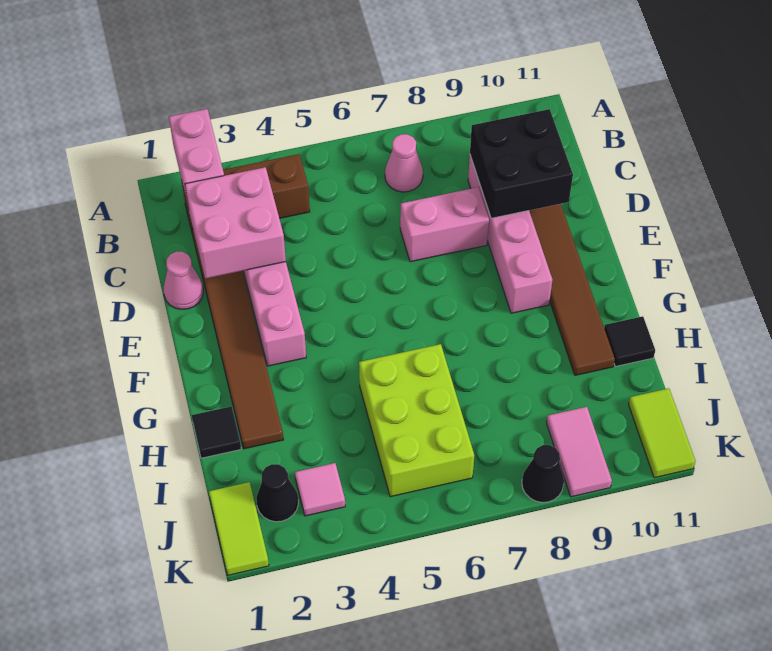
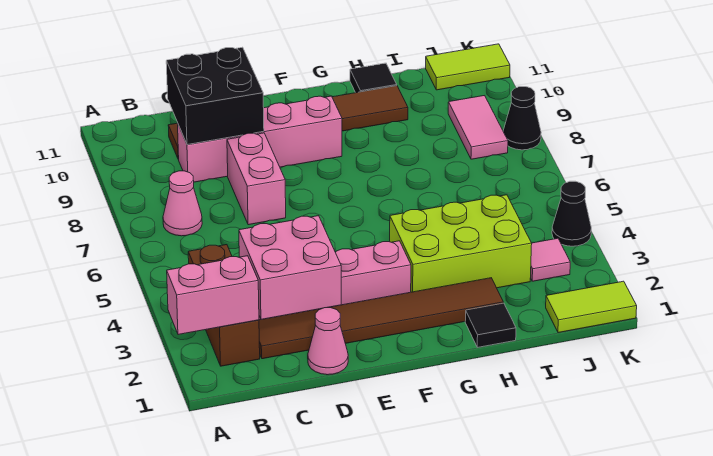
lime 2x3 brick [359,344,474,497] -> lime 2x3 brick moved to [390,195,532,292]
black 1x1 cone [256,464,298,522] -> black 1x1 cone moved to [552,181,591,246]
pink 1x2 tile [547,407,612,497] -> pink 1x2 tile turned to [448,96,508,159]

